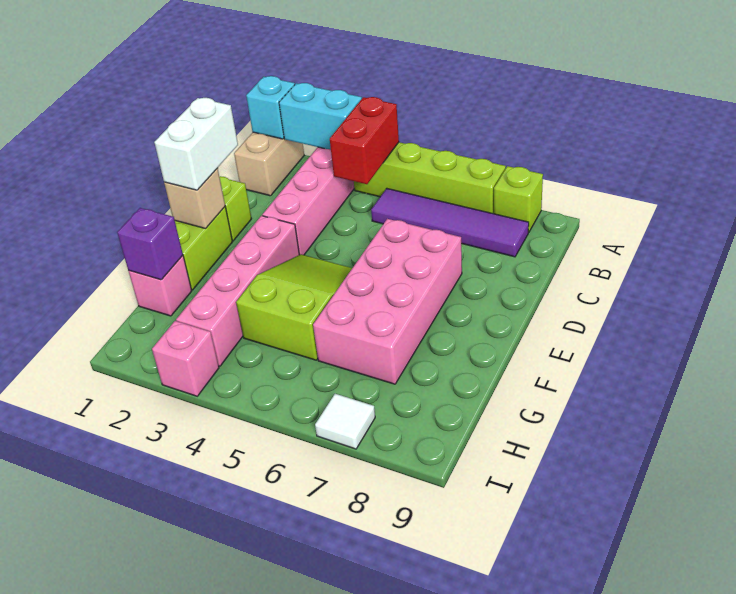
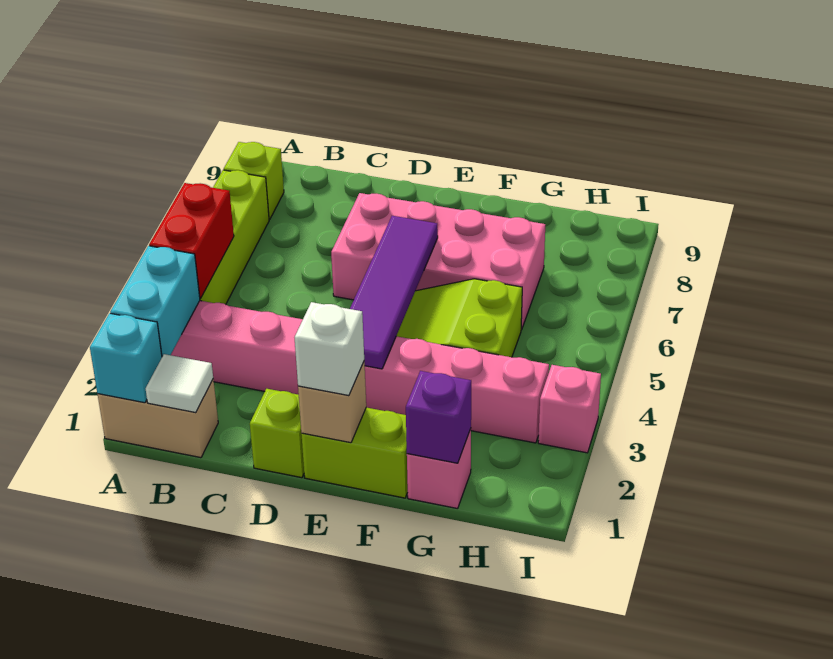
red 1x2 brick [330,97,399,184] -> red 1x2 brick turned to [149,183,234,298]
purple 1x4 tile [371,189,529,257] -> purple 1x4 tile moved to [350,216,438,369]
white 1x2 brick [154,98,238,190] -> white 1x1 brick [295,302,364,396]
white 1x1 tile [315,394,375,449] -> white 1x1 tile moved to [146,354,213,413]

